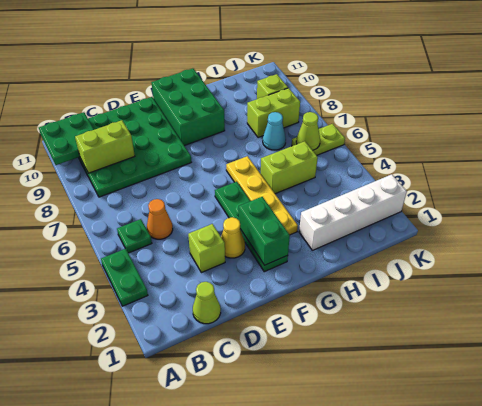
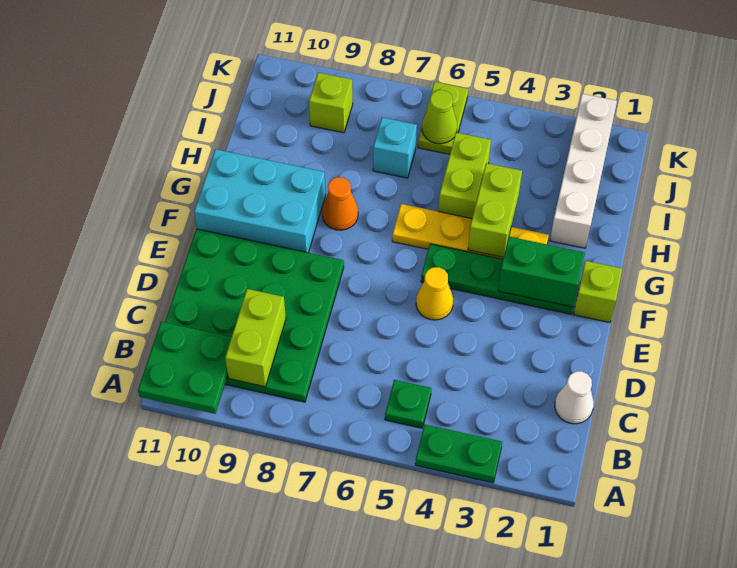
lime 1x1 cone [193,282,221,324] -> white 1x1 cone [555,371,594,424]
orange 1x1 cone [147,199,173,239] -> orange 1x1 cone moved to [322,177,358,230]
lime 1x1 brick [188,224,225,273] -> lime 1x1 brick moved to [574,261,622,323]
yellow 1x1 cone [221,217,245,258] -> yellow 1x1 cone moved to [416,267,453,320]
green 2x3 brick [151,68,225,146] -> cyan 2x3 brick [194,149,325,253]
cyan 1x1 cone [263,112,286,150] -> cyan 1x1 brick [373,118,417,178]
lime 1x2 brick [247,88,300,138] -> lime 1x2 brick moved to [468,163,522,257]

